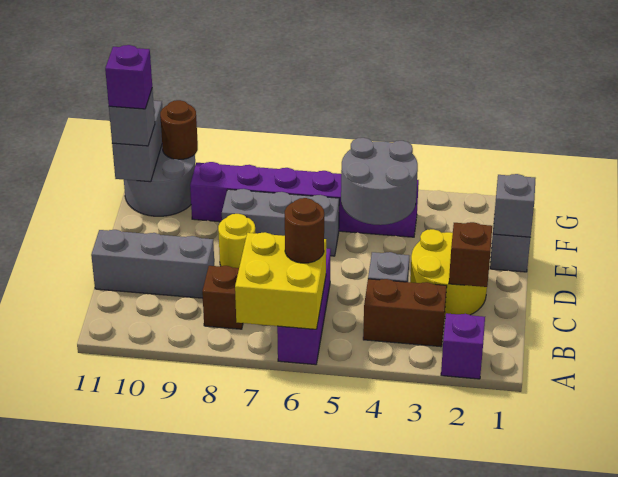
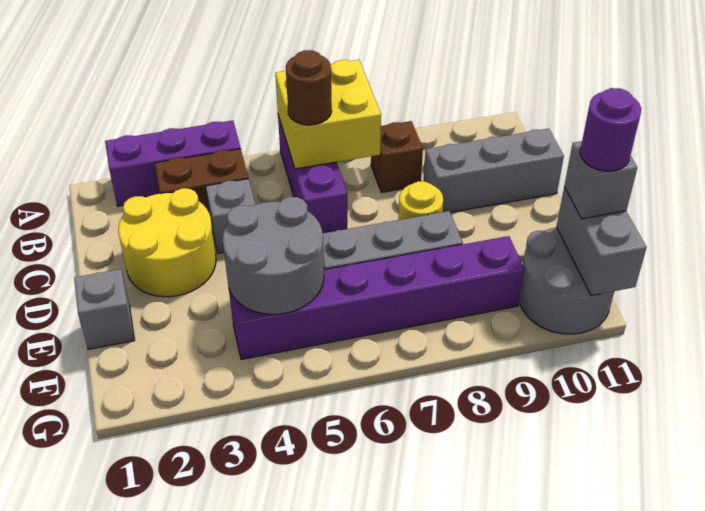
purple 1x1 brick [441,313,485,379] -> purple 1x3 brick [105,120,241,206]
brown 1x1 brick [449,222,492,287] -> none
grey 1x1 brick [493,174,536,237] -> none
purple 1x1 brick [105,45,152,109] -> purple 1x1 round brick [580,88,641,171]
brown 1x1 round brick [160,100,198,160] -> none

